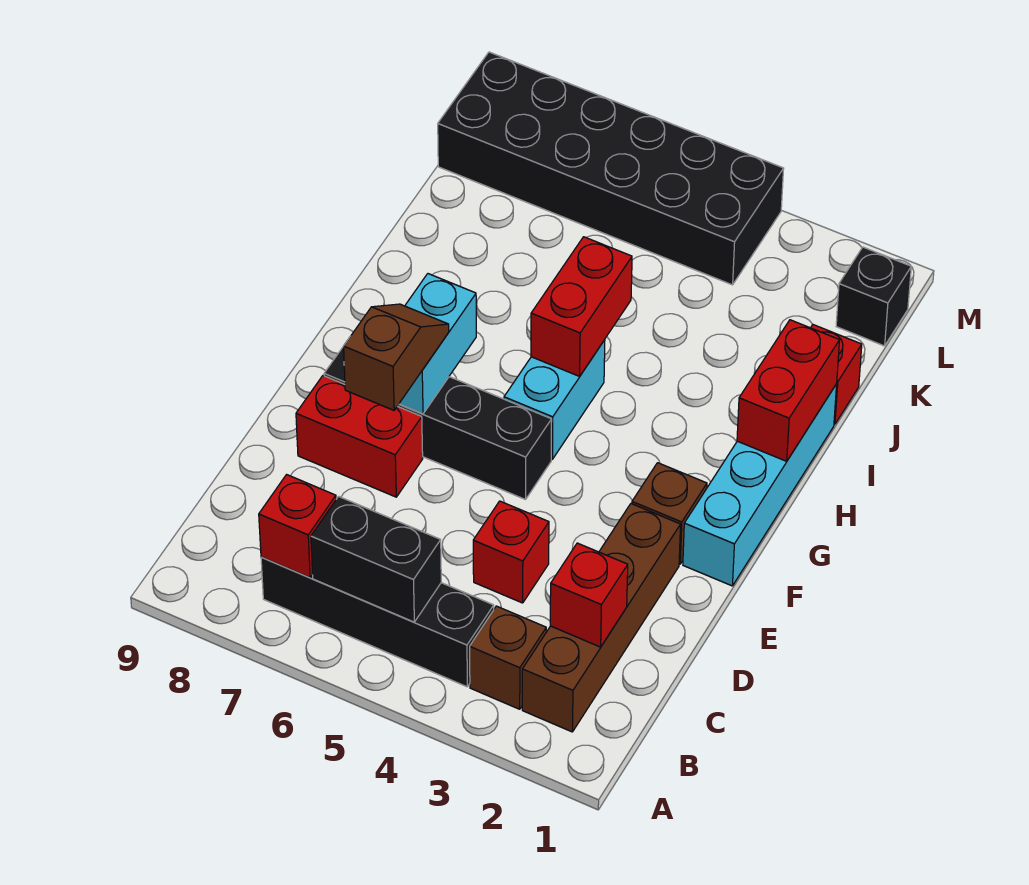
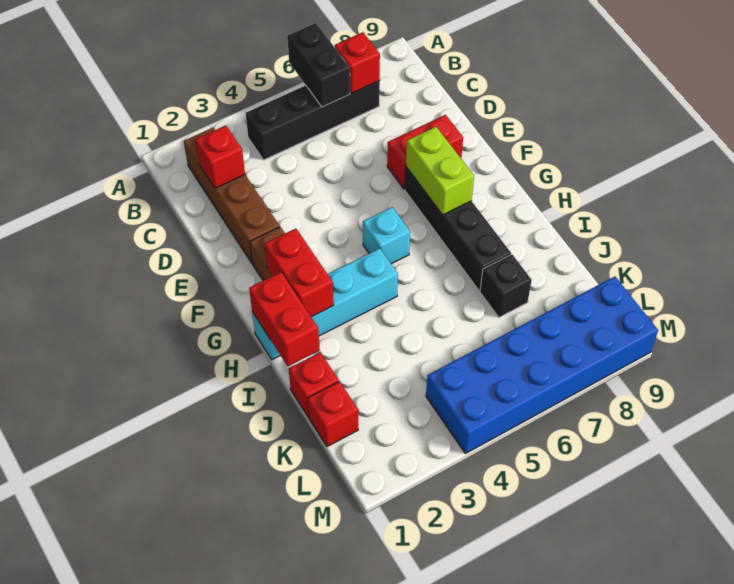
brown 1x1 brick [470,606,546,709] -> none
black 1x2 brick [311,496,441,622] -> black 1x2 brick turned to [287,23,350,107]
red 1x1 brick [473,501,549,603] -> red 1x1 brick moved to [308,381,358,447]
brown 1x2 slope [344,304,449,410] -> none
cyan 1x4 brick [683,384,837,586] -> cyan 1x4 brick turned to [252,248,398,360]
black 1x4 brick [324,346,552,500] -> black 1x4 brick turned to [405,167,511,291]
cyan 1x2 brick [399,274,476,414] -> lime 1x2 brick [406,127,474,215]
cyan 1x2 brick [504,340,605,459] -> cyan 1x1 brick [363,207,410,264]
red 1x2 brick [531,237,632,376] -> red 1x2 brick moved to [265,229,334,317]
black 1x1 brick [836,247,911,346] -> black 1x1 brick moved to [480,255,532,317]
black 2x6 brick [438,52,784,285] -> blue 2x6 brick [426,276,658,454]

